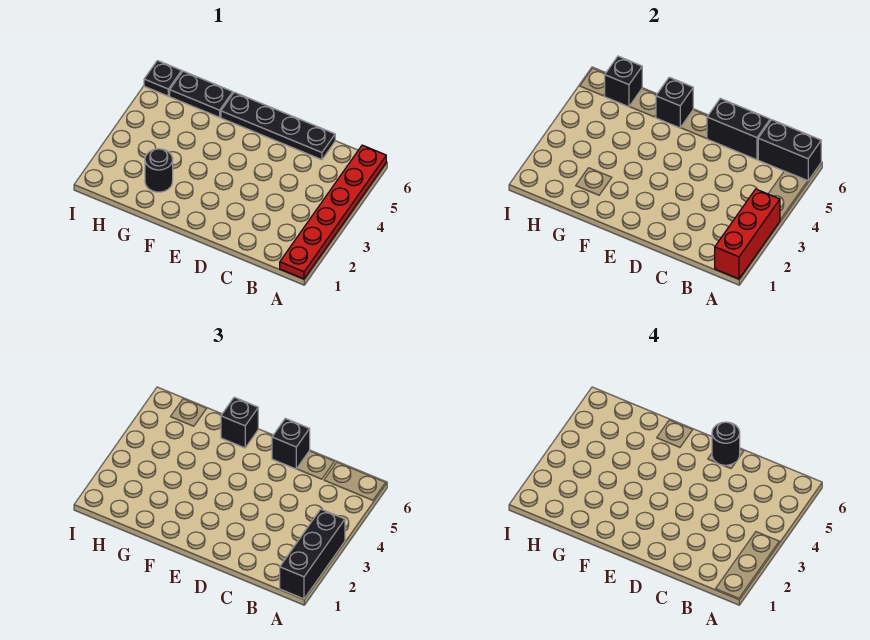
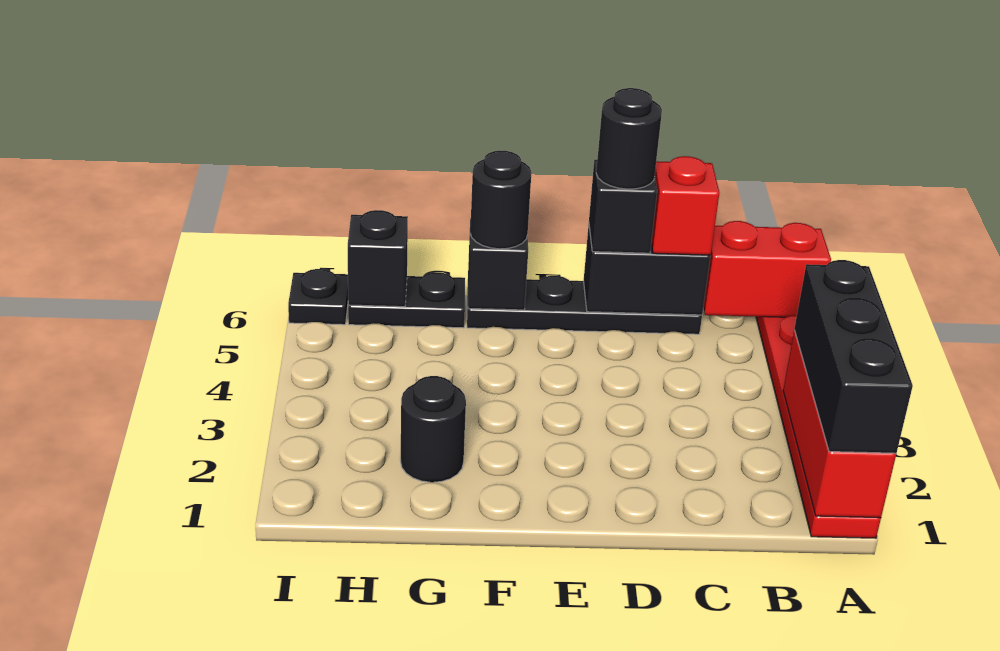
black 1x2 brick [758,120,821,181] -> red 1x2 brick [703,221,831,317]
none -> red 1x1 brick [651,156,719,255]
black 1x1 brick [221,397,258,448] -> black 1x1 round brick [470,151,531,249]

